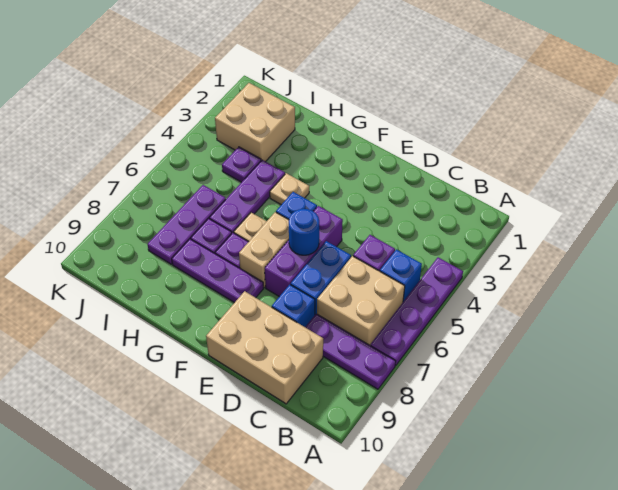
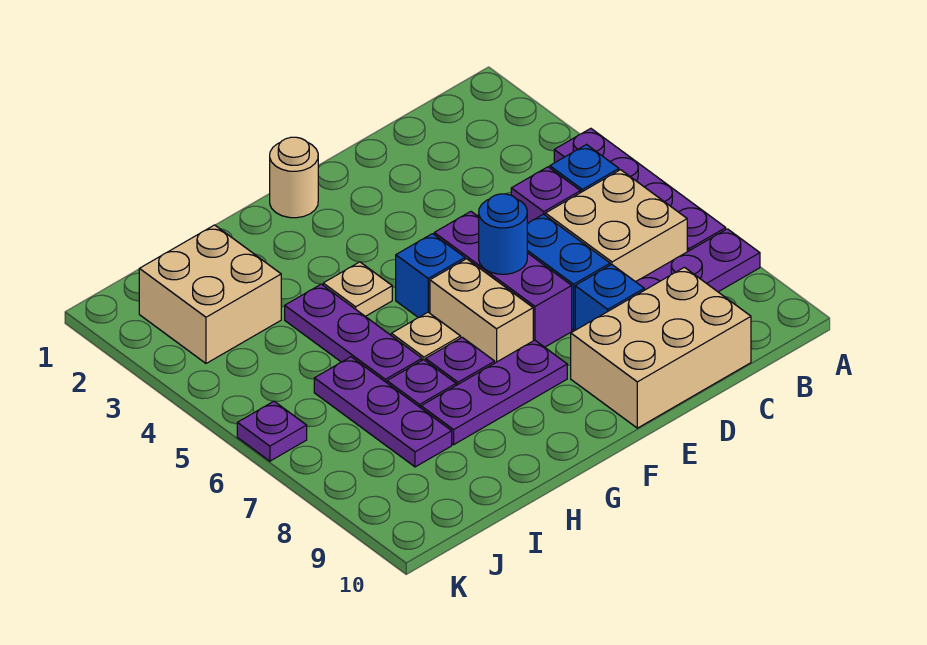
none -> tan 1x1 round brick [270,137,318,218]
purple 1x1 plate [222,147,261,182] -> purple 1x1 plate moved to [237,401,307,461]

